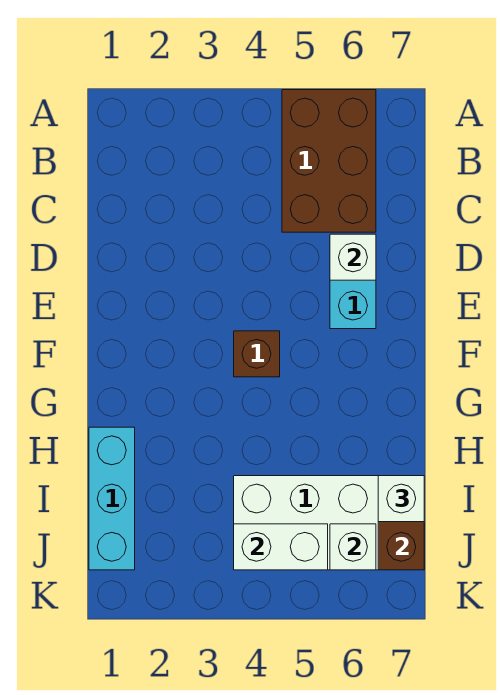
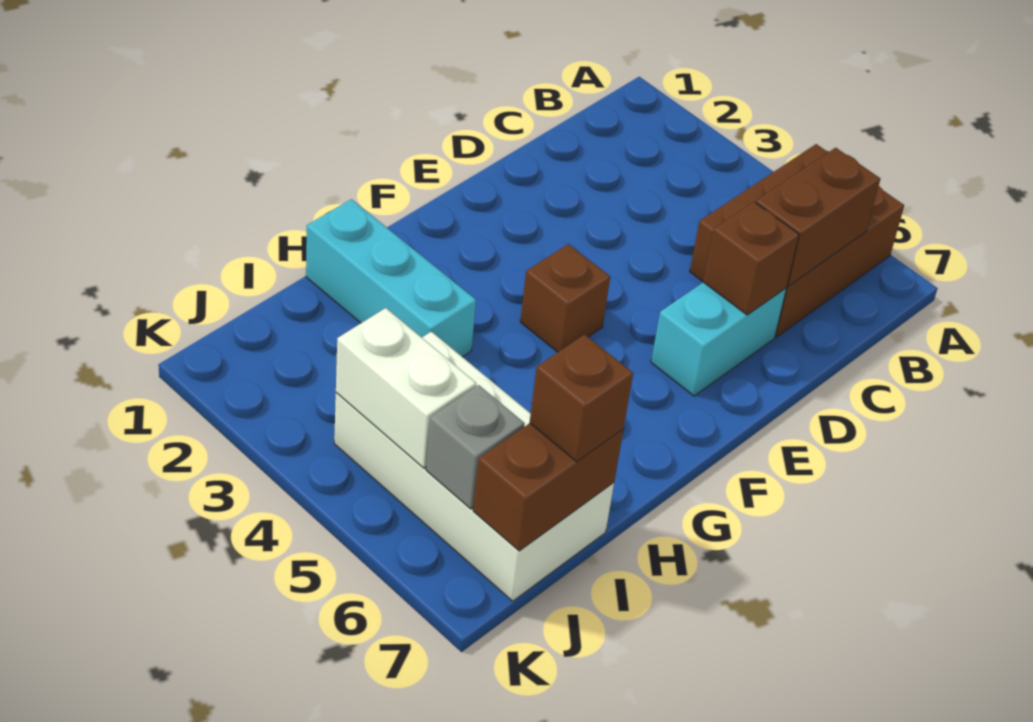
none -> brown 1x2 brick [756,148,880,286]
white 1x1 brick [330,234,376,280] -> brown 1x1 brick [703,202,799,315]
cyan 1x3 brick [89,427,135,570] -> cyan 1x3 brick turned to [306,199,476,357]
white 1x1 brick [378,476,424,522] -> brown 1x1 brick [530,334,633,462]
white 1x1 brick [330,524,376,570] -> grey 1x1 brick [426,385,525,509]

